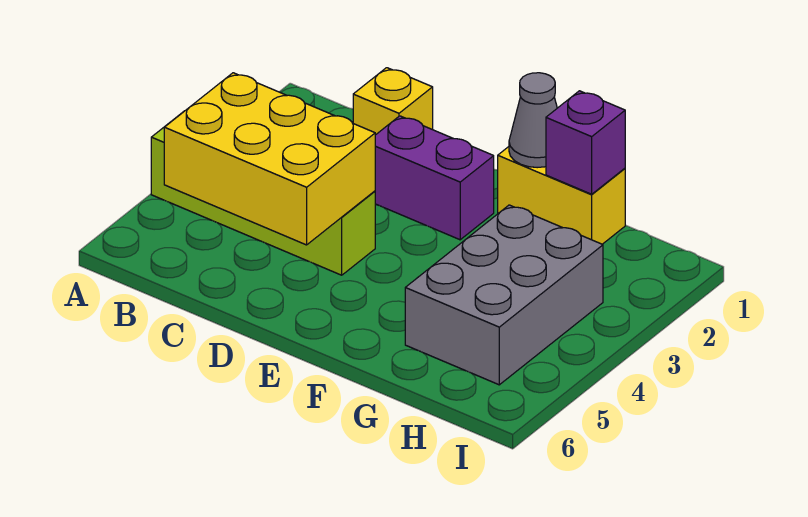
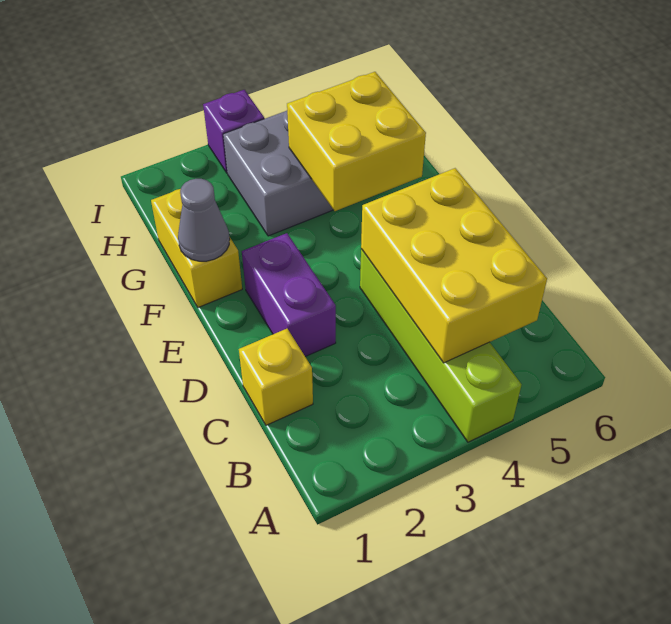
none -> yellow 2x2 brick [287,72,426,211]
purple 1x1 brick [546,91,625,194] -> purple 1x1 brick moved to [203,90,264,173]

